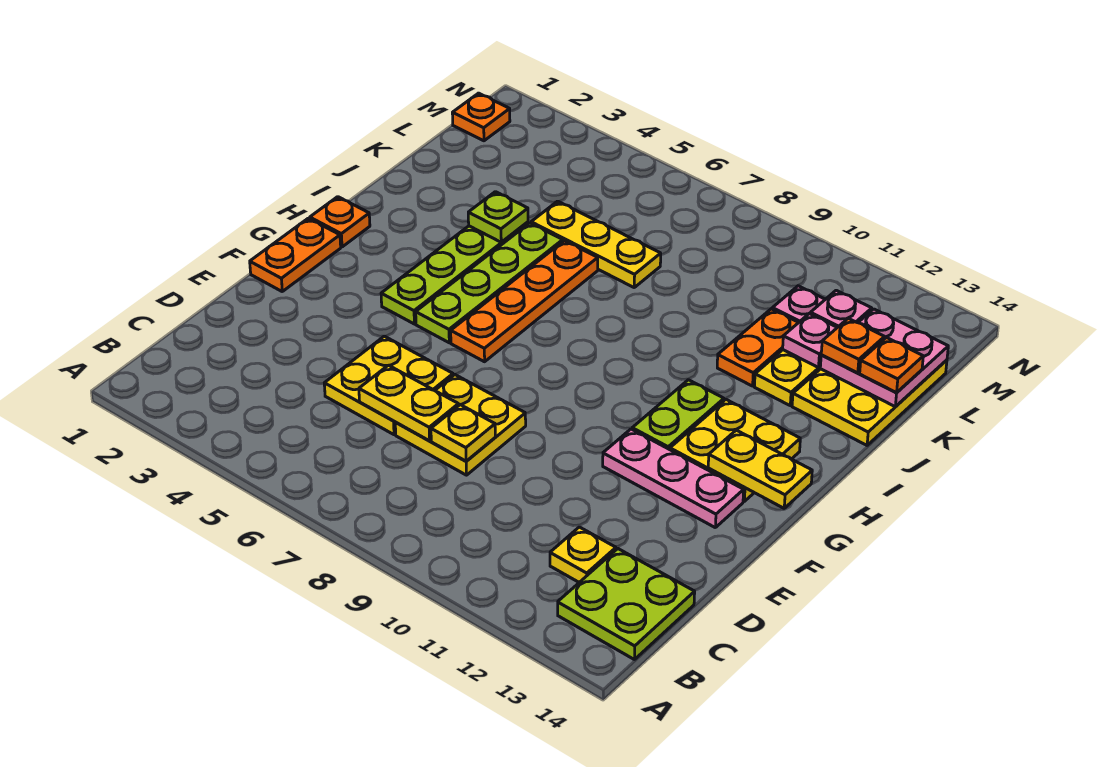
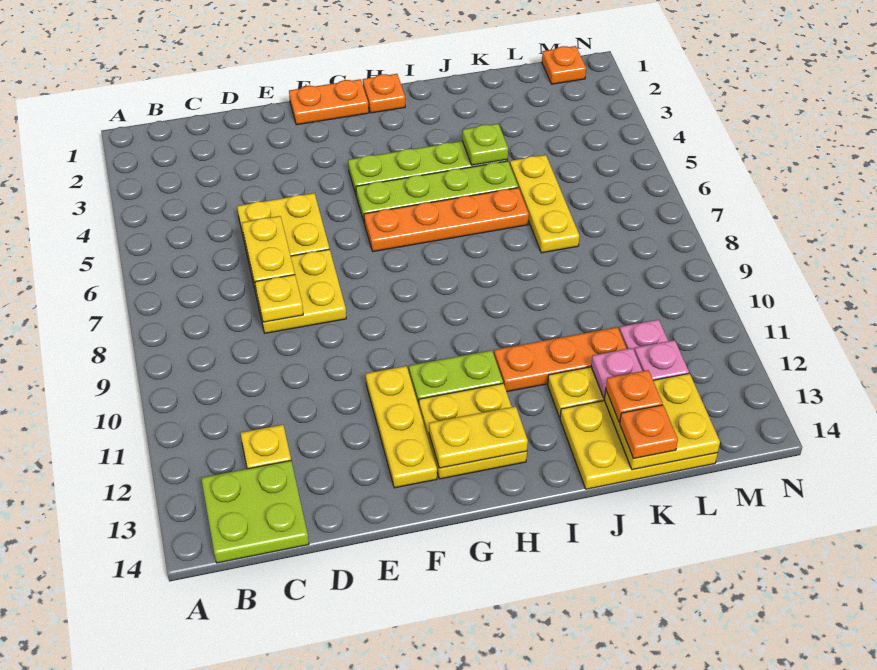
pink 1x3 plate [603,429,744,527] -> yellow 1x3 plate [366,366,437,488]
yellow 1x2 plate [708,430,812,508] -> yellow 1x2 plate turned to [429,406,528,468]
orange 1x2 plate [717,309,799,386] -> orange 1x3 plate [494,327,627,392]
pink 2x2 plate [820,309,948,407] -> yellow 2x2 plate [604,373,720,470]

